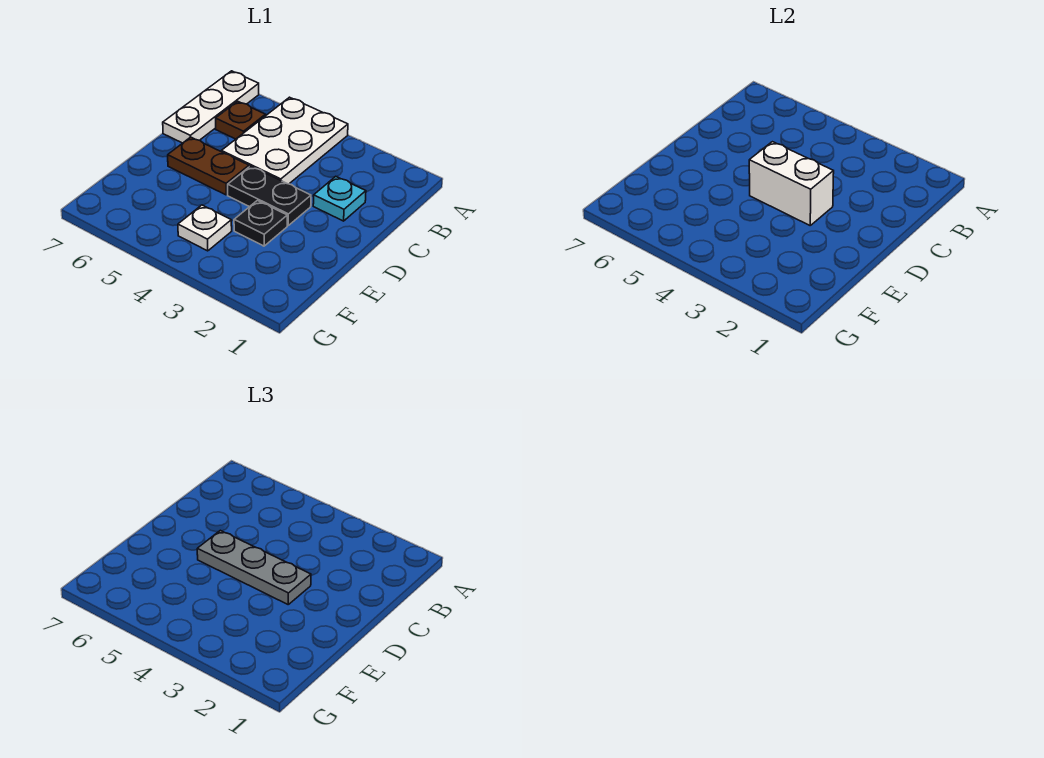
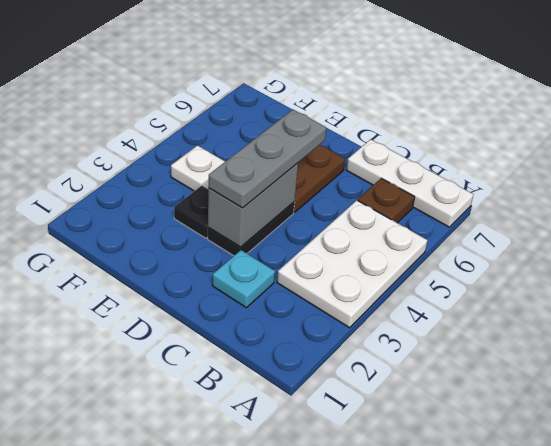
white 2x3 plate [221,97,348,184] -> white 2x3 plate turned to [277,200,427,328]
white 1x2 brick [749,142,834,225] -> grey 1x2 brick [208,163,298,247]

